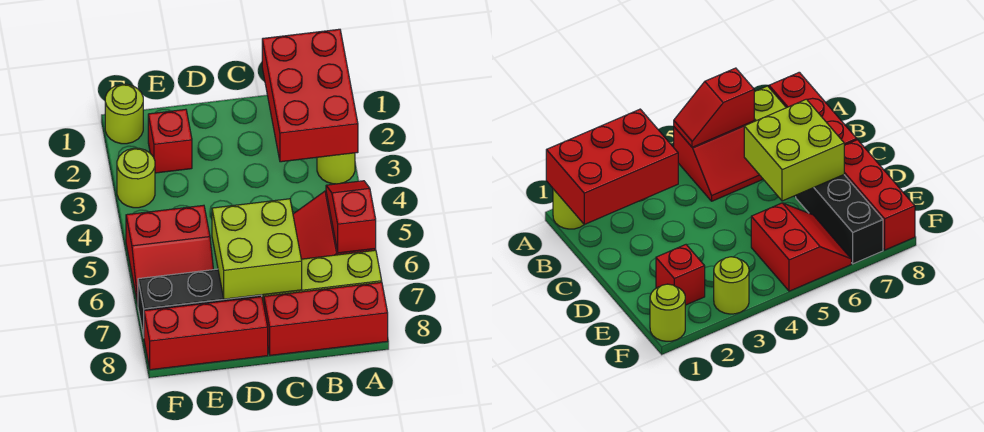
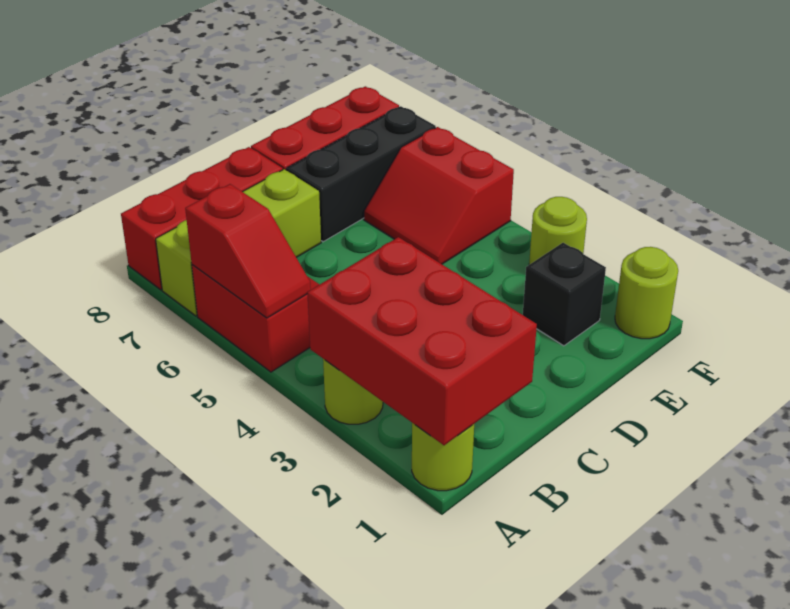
lime 2x2 brick [212,199,302,299] -> none
red 1x1 brick [148,109,192,173] -> black 1x1 brick [523,243,606,346]
red 2x2 slope [126,205,213,304] -> red 2x2 slope turned to [364,127,514,264]

